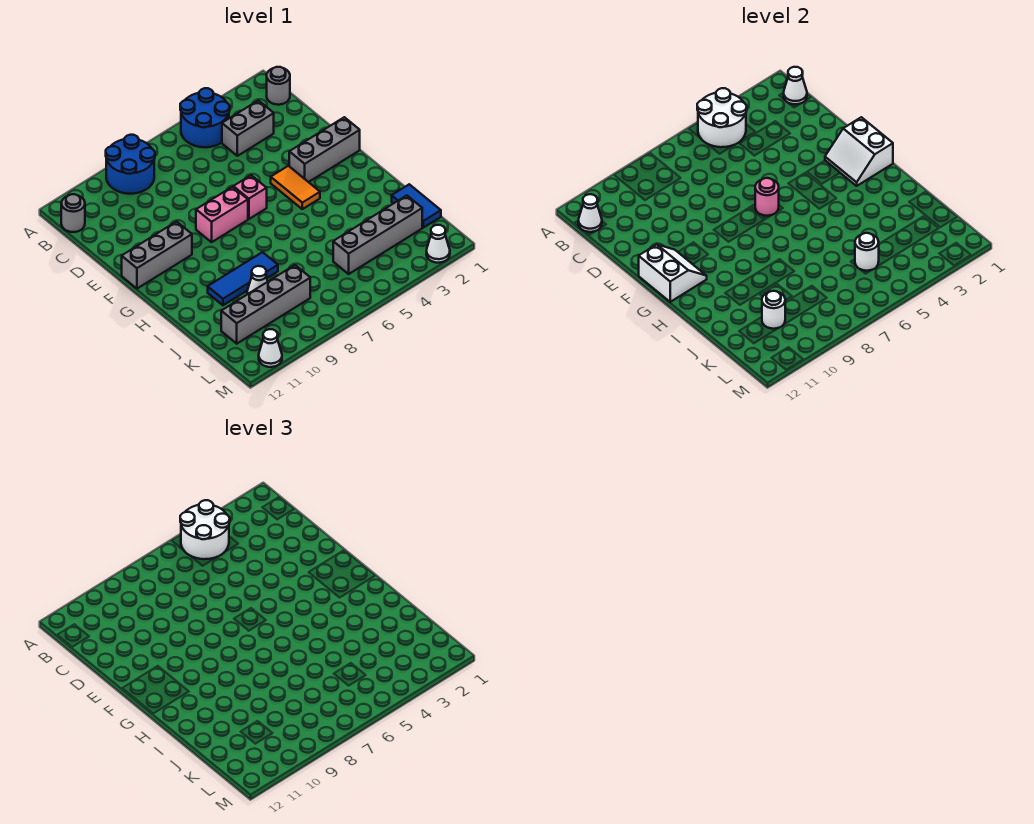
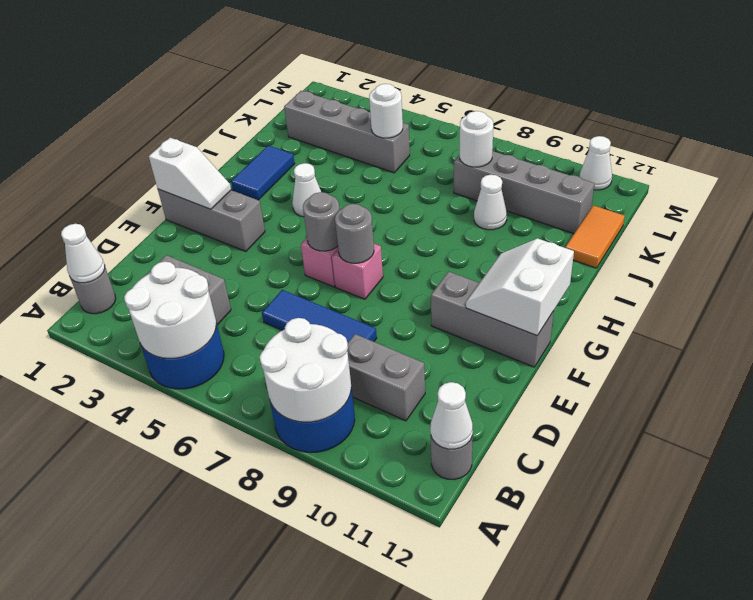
white 2x2 round brick [180,500,230,559] -> white 2x2 round brick moved to [260,318,351,422]
none -> grey 1x2 brick [347,334,425,421]
white 2x2 slope [825,117,893,186] -> white 1x2 slope [149,138,231,209]
orange 1x2 tile [271,166,320,209] -> orange 1x2 tile moved to [565,205,625,268]
pink 1x1 round brick [755,178,779,216] -> grey 1x1 round brick [303,192,340,251]
pink 1x2 brick [196,187,248,242] -> pink 1x1 brick [332,244,383,299]
none -> grey 1x1 round brick [335,204,374,263]
blue 1x3 tile [208,252,278,305] -> blue 1x3 tile moved to [262,290,377,343]
blue 1x2 tile [392,184,441,228] -> blue 1x2 tile moved to [231,145,295,200]
white 1x1 round brick [762,291,785,329] -> white 1x1 round brick moved to [460,111,493,167]
white 1x1 cone [426,225,450,263] -> white 1x1 cone moved to [292,163,321,217]

